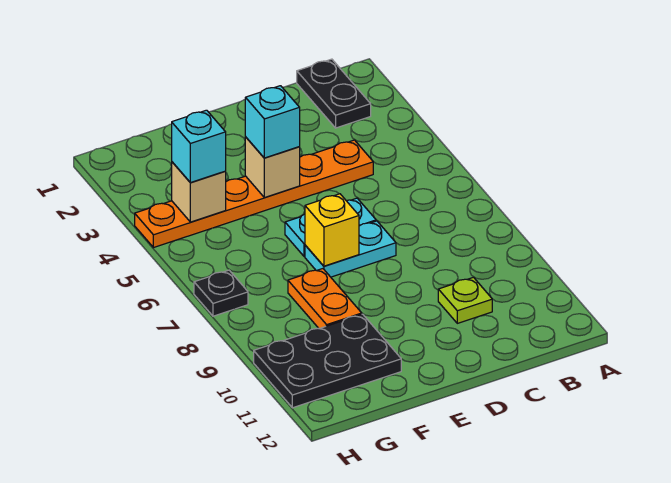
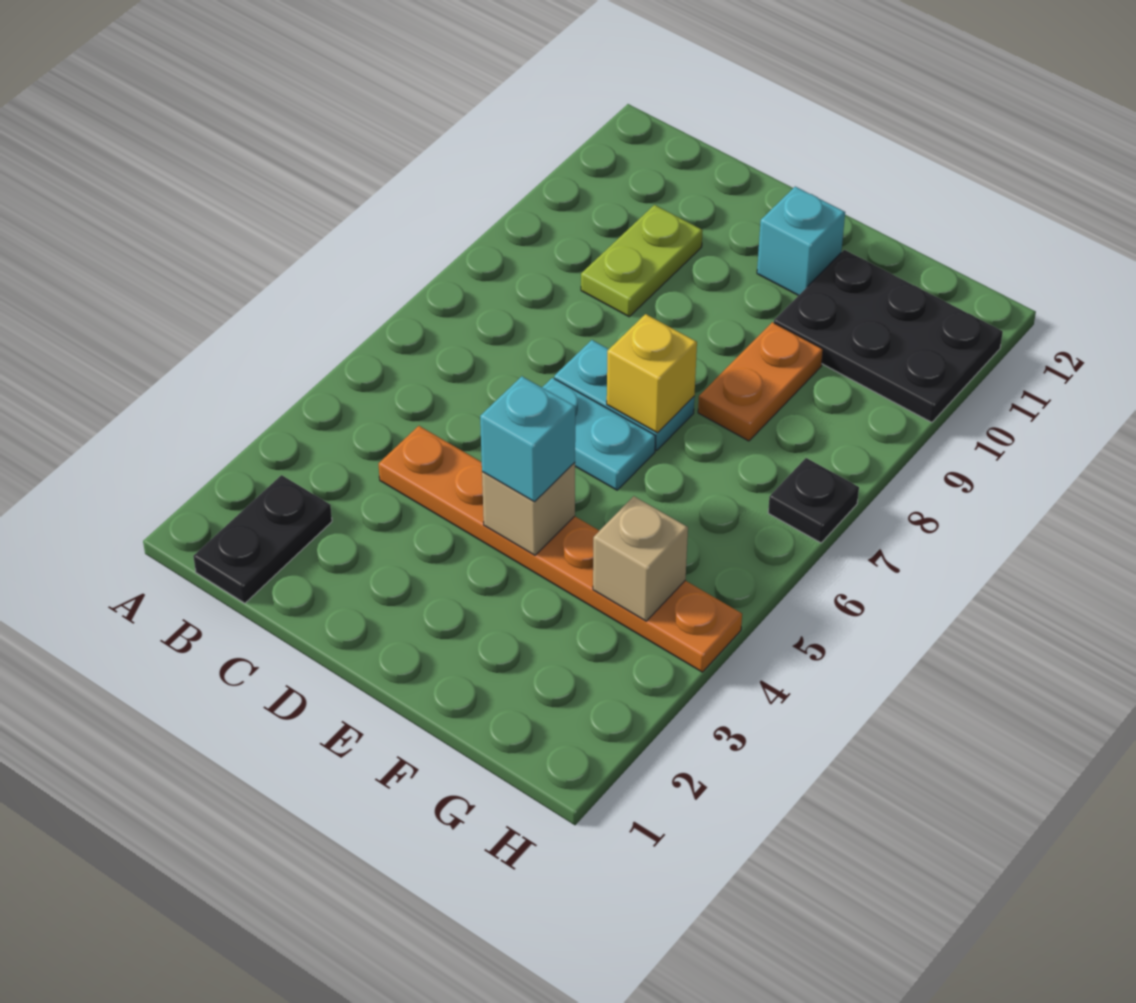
lime 1x1 plate [438,277,492,323] -> lime 1x2 plate [581,205,703,317]
cyan 1x1 brick [172,110,226,183] -> cyan 1x1 brick moved to [757,187,845,296]

